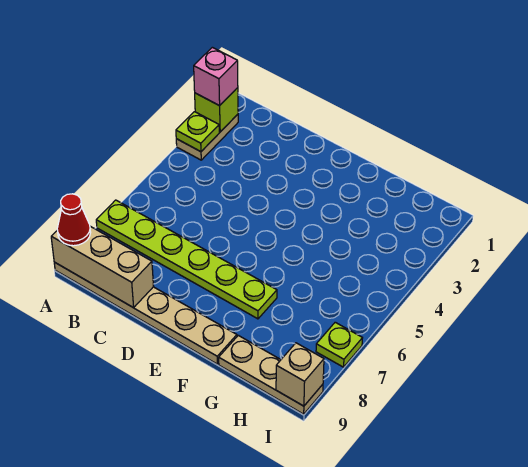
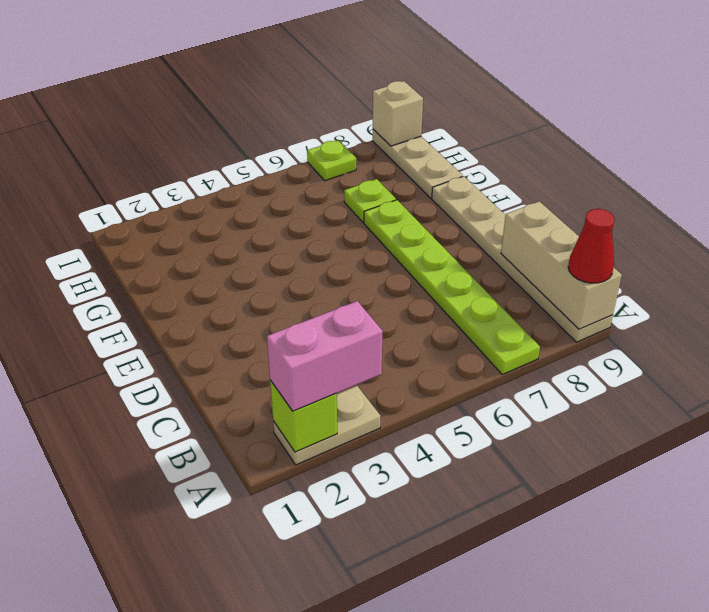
pink 1x1 brick [194,47,238,106] -> pink 1x2 brick [267,301,383,411]
lime 1x1 plate [176,112,219,152] -> lime 1x1 plate moved to [344,179,396,223]

